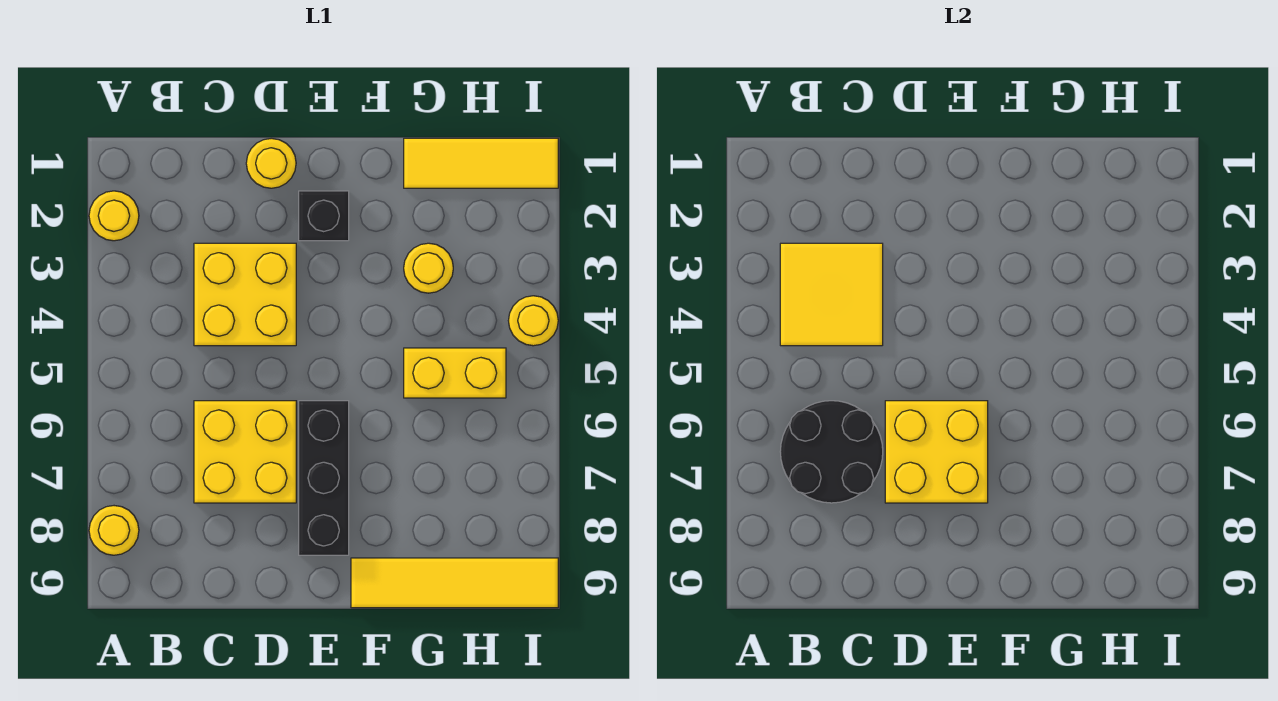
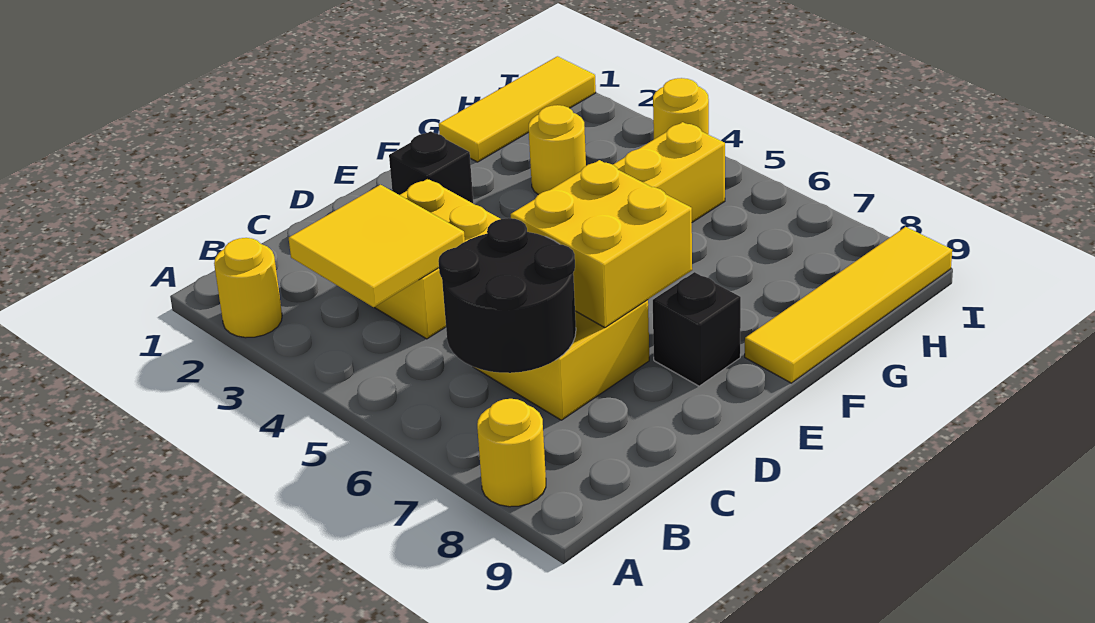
yellow 1x1 round brick [246,138,296,188] -> none
black 1x3 brick [299,401,349,555] -> black 1x1 brick [653,272,741,386]

